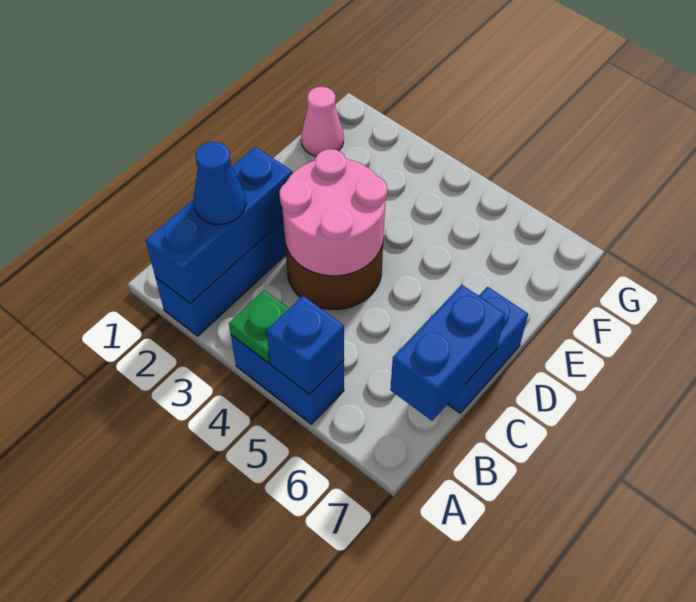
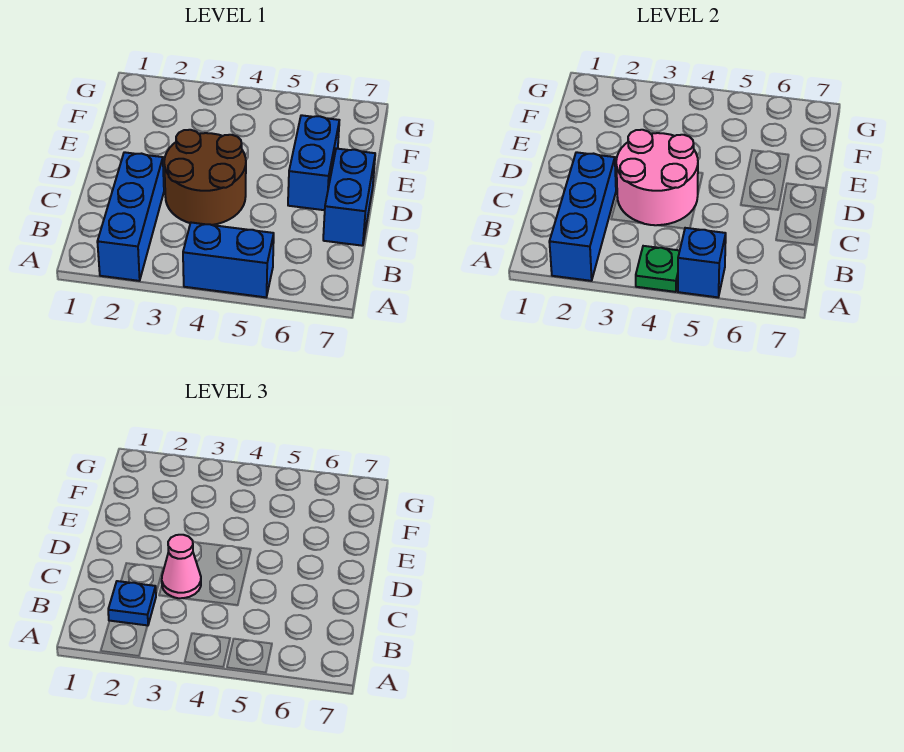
blue 1x1 cone [194,142,246,225] -> blue 1x1 plate [108,581,156,626]
blue 1x2 brick [390,285,505,421] -> blue 1x2 brick moved to [288,115,339,210]
pink 1x1 cone [301,87,344,156] -> pink 1x1 cone moved to [162,535,201,598]

